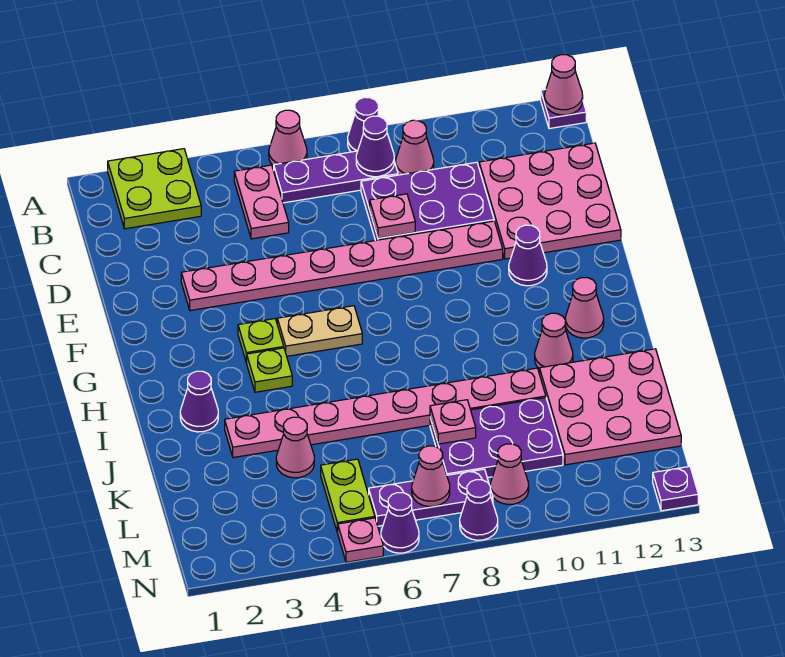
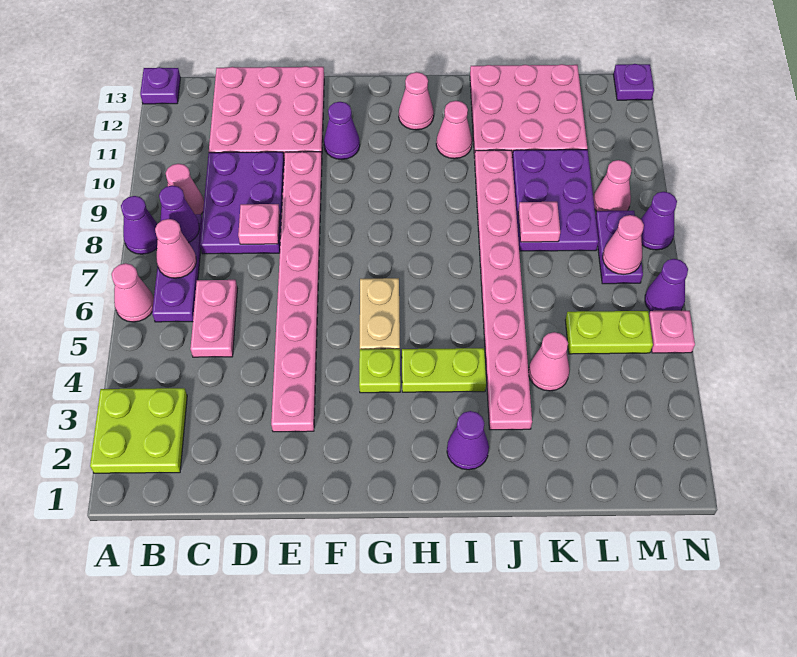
pink 1x1 cone [544,55,583,115] -> pink 1x1 cone moved to [155,219,196,278]
pink 1x2 plate [234,165,289,239] -> pink 1x2 plate turned to [190,280,237,357]
lime 1x1 plate [247,348,292,392] -> lime 1x2 plate [402,348,486,392]
purple 1x3 plate [369,469,493,526] -> purple 1x2 plate [596,211,643,284]

